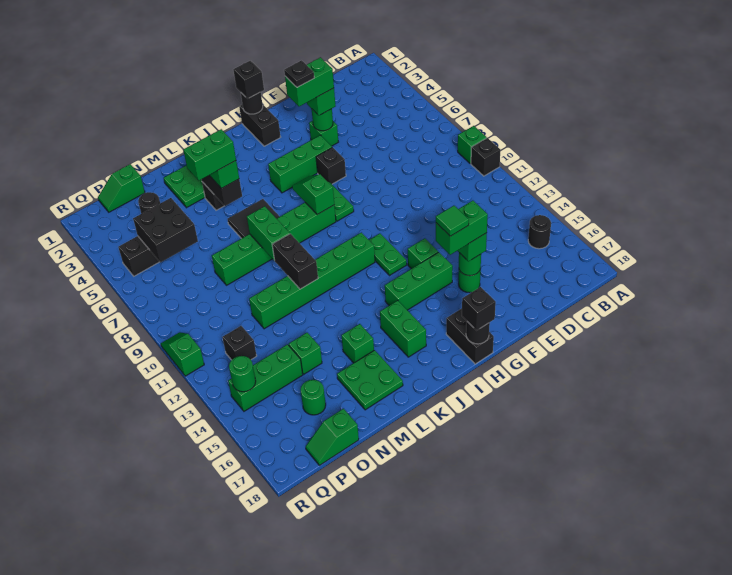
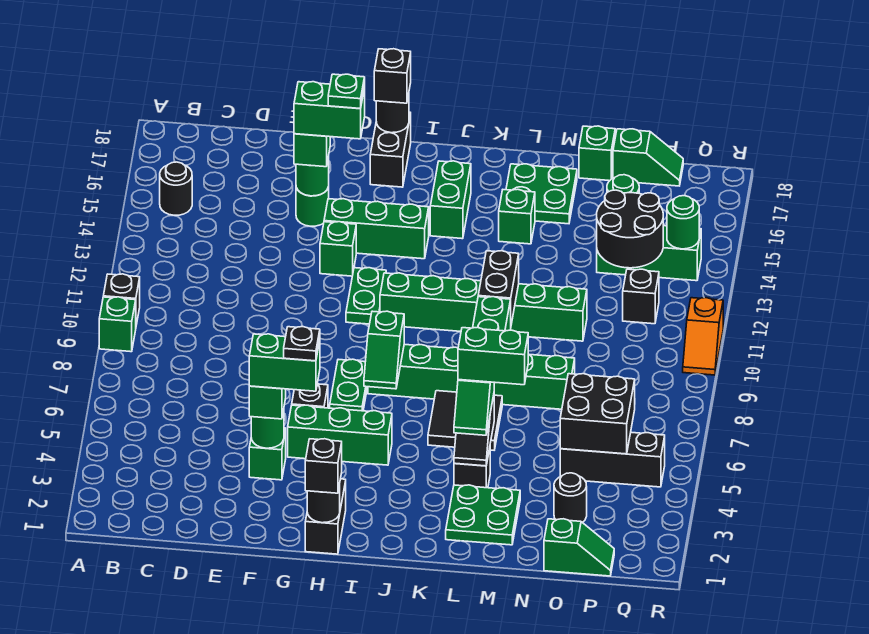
green 1x1 tile [436,206,469,236] -> green 1x1 plate [328,74,365,109]
green 1x1 brick [289,333,322,374] -> green 1x1 brick moved to [579,126,615,181]
none -> black 2x2 round brick [597,190,663,268]
green 1x2 slope [161,332,204,376] -> orange 1x2 slope [683,298,723,375]

